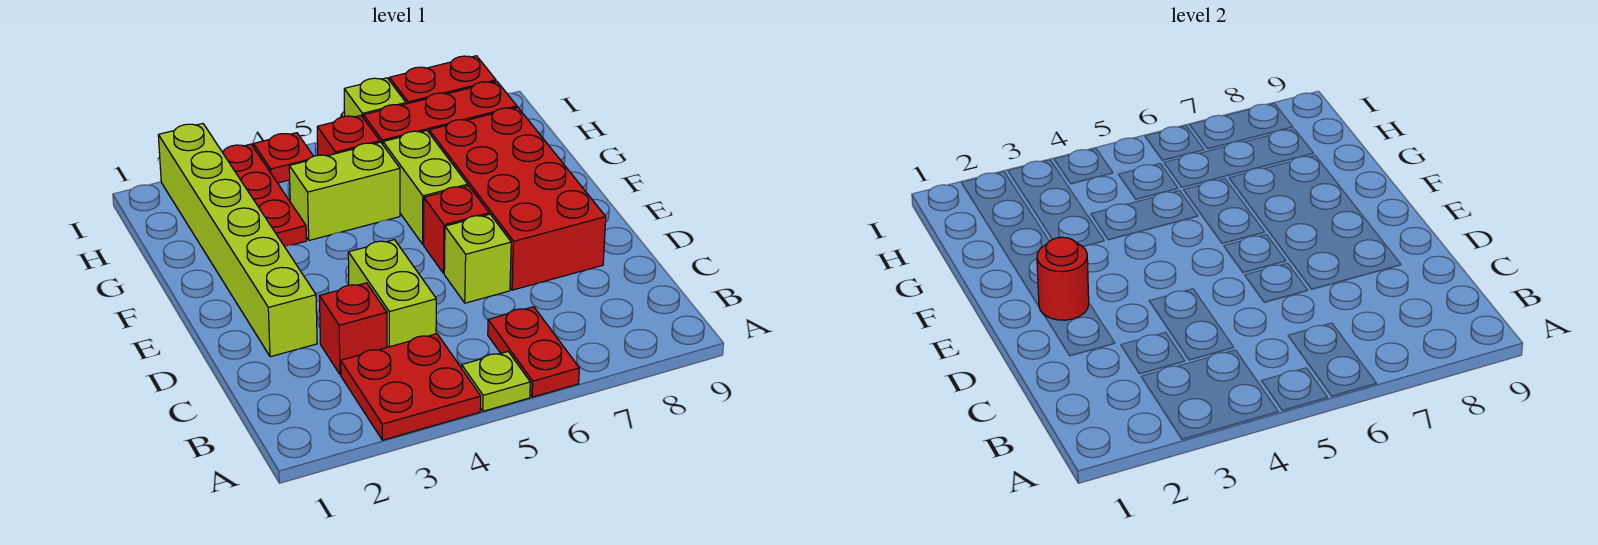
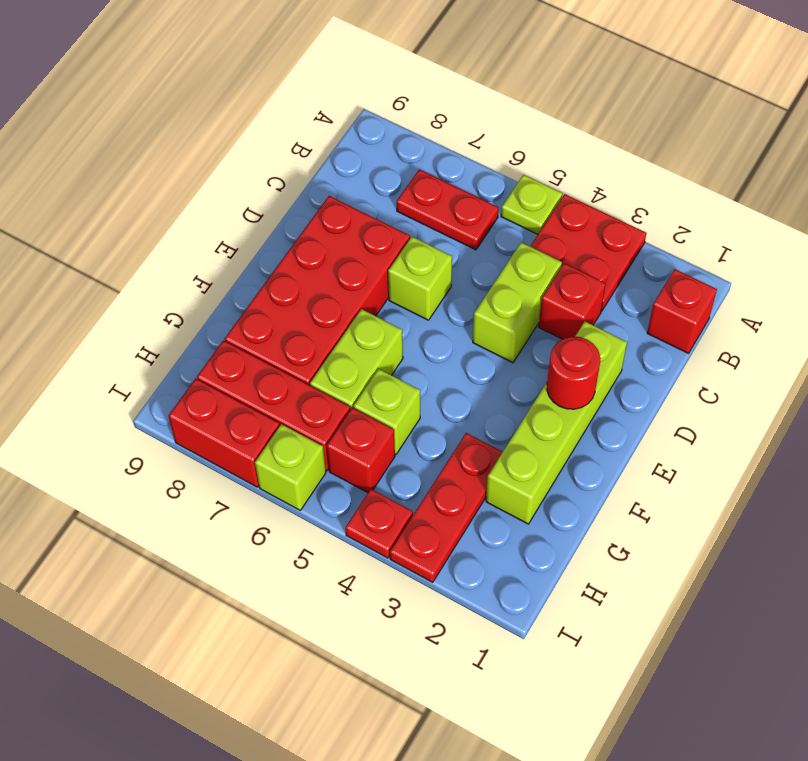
red 1x2 plate [488,307,579,397] -> red 1x2 plate turned to [397,169,499,250]
lime 1x6 brick [158,124,317,357] -> lime 1x4 brick [486,322,627,524]
red 1x1 brick [424,186,489,273] -> red 1x1 brick moved to [647,269,717,353]
lime 1x2 brick [289,142,400,240] -> lime 1x1 brick [353,369,420,454]

